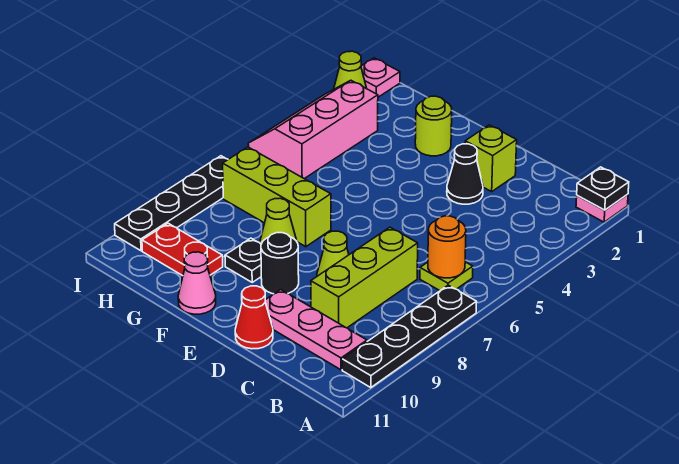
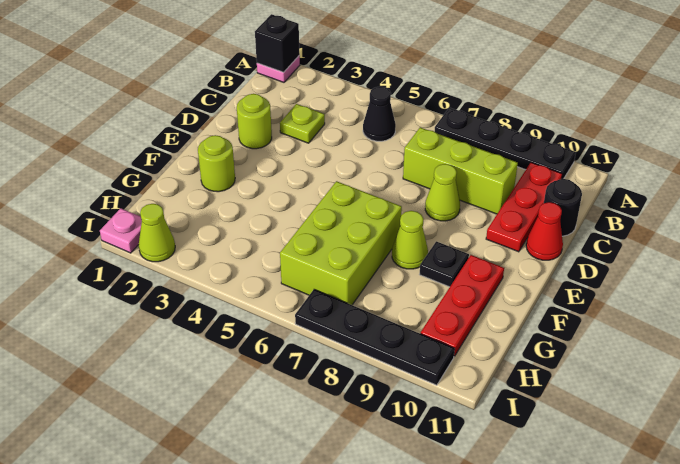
black 1x1 plate [577,167,629,210] -> black 1x1 brick [255,14,300,72]
lime 1x1 plate [420,262,473,291] -> lime 1x1 plate moved to [280,104,325,143]
orange 1x1 round brick [428,216,466,278] -> none
pink 1x3 plate [265,290,367,370] -> red 1x3 plate [486,163,562,252]
lime 1x1 brick [465,125,517,192] -> lime 1x1 round brick [237,94,272,149]
black 1x1 cone [447,144,483,204] -> black 1x1 cone moved to [363,87,396,141]
black 1x1 round brick [261,233,299,294] -> black 1x1 round brick moved to [544,179,582,236]
lime 1x3 brick [223,147,331,247] -> lime 2x3 brick [280,181,402,305]
pink 1x1 cone [178,252,216,314] -> none
red 1x2 plate [142,223,223,276] -> red 1x3 plate [420,255,504,356]
pink 2x3 slope [248,80,378,179] -> none

